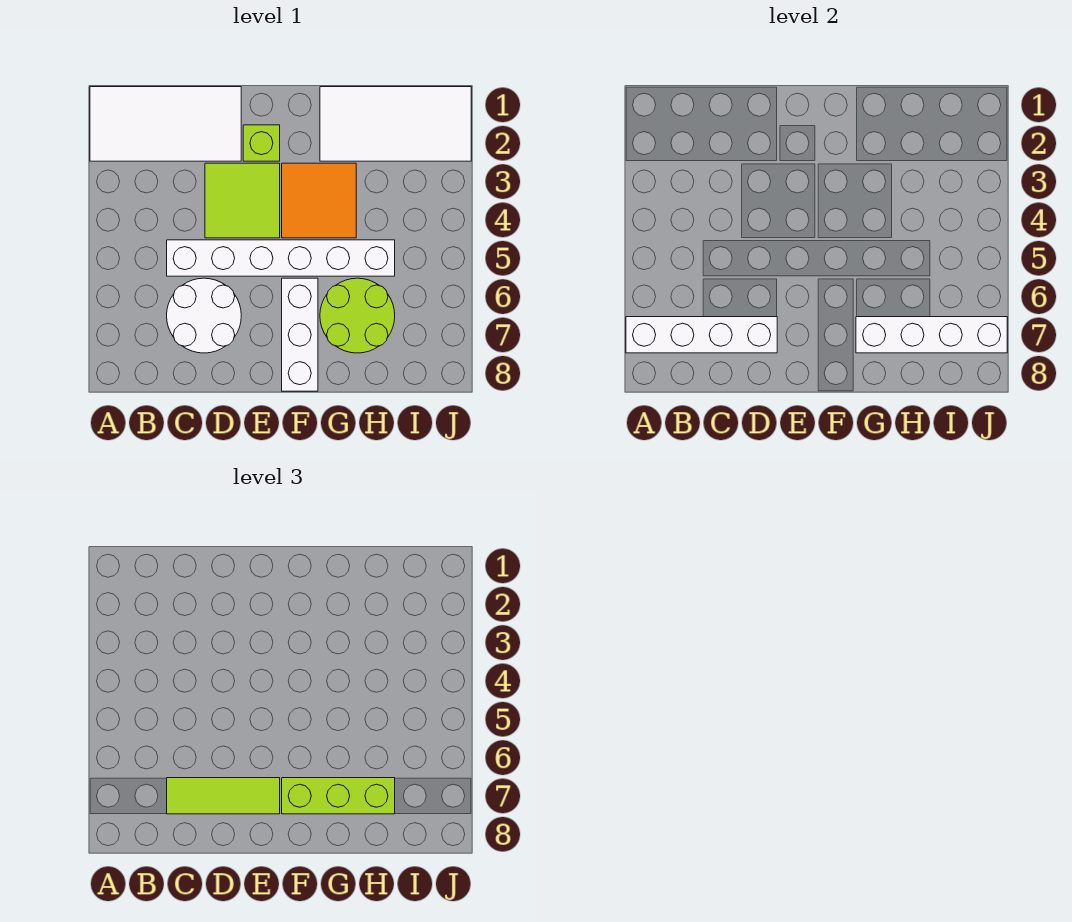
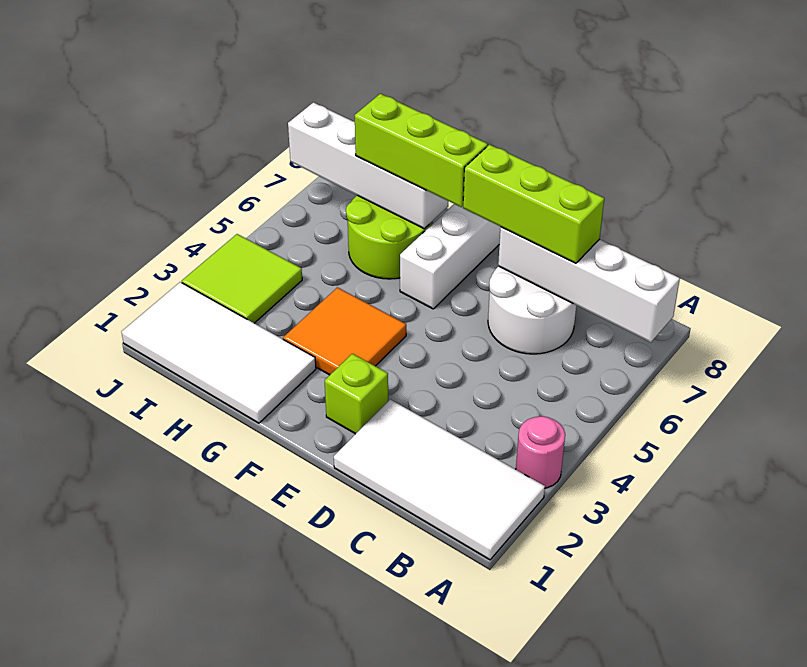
none -> pink 1x1 round brick [516,416,565,488]
white 1x6 brick [167,240,395,276] -> none
lime 1x3 tile [167,778,280,814] -> lime 1x3 brick [463,145,604,263]
lime 2x2 tile [205,163,280,238] -> lime 2x2 tile moved to [182,234,302,323]

